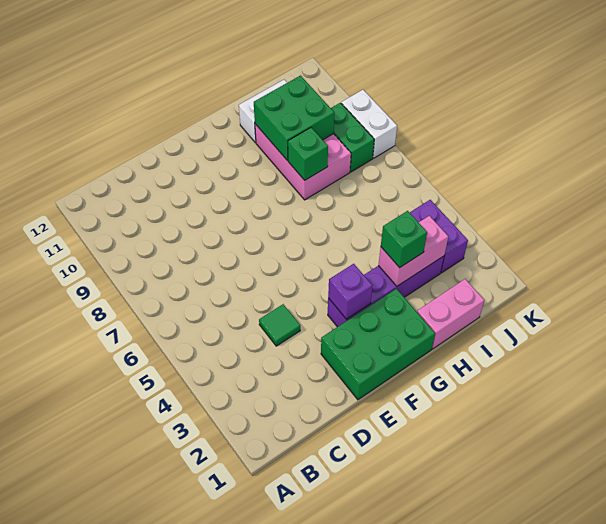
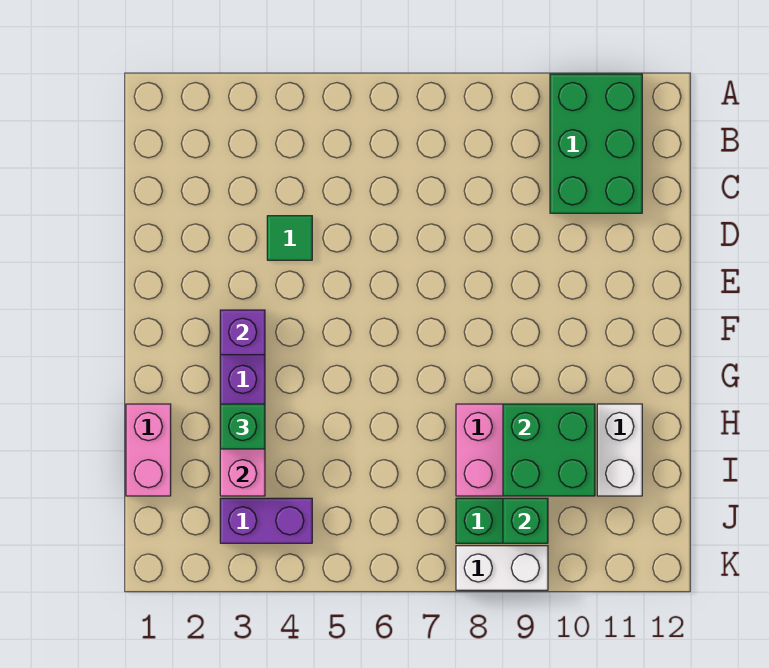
green 2x3 brick [321,289,435,400] -> green 2x3 brick moved to [550,74,642,213]
green 1x1 brick [288,128,328,180] -> green 1x1 brick moved to [503,498,548,543]

